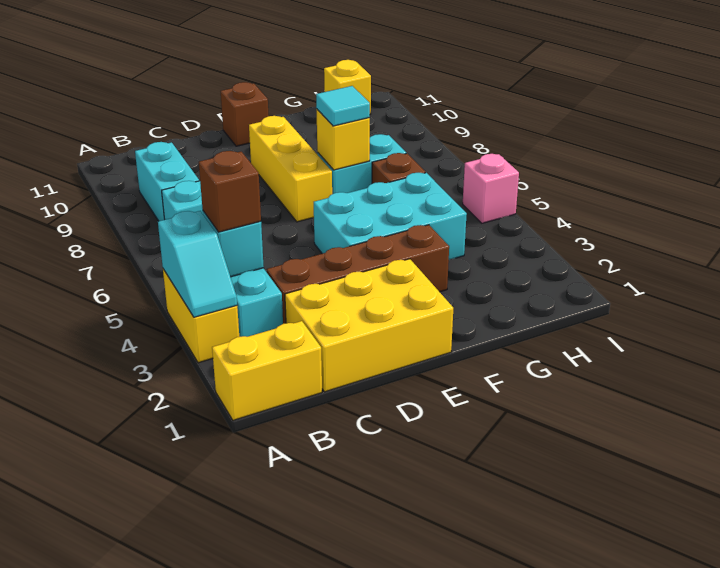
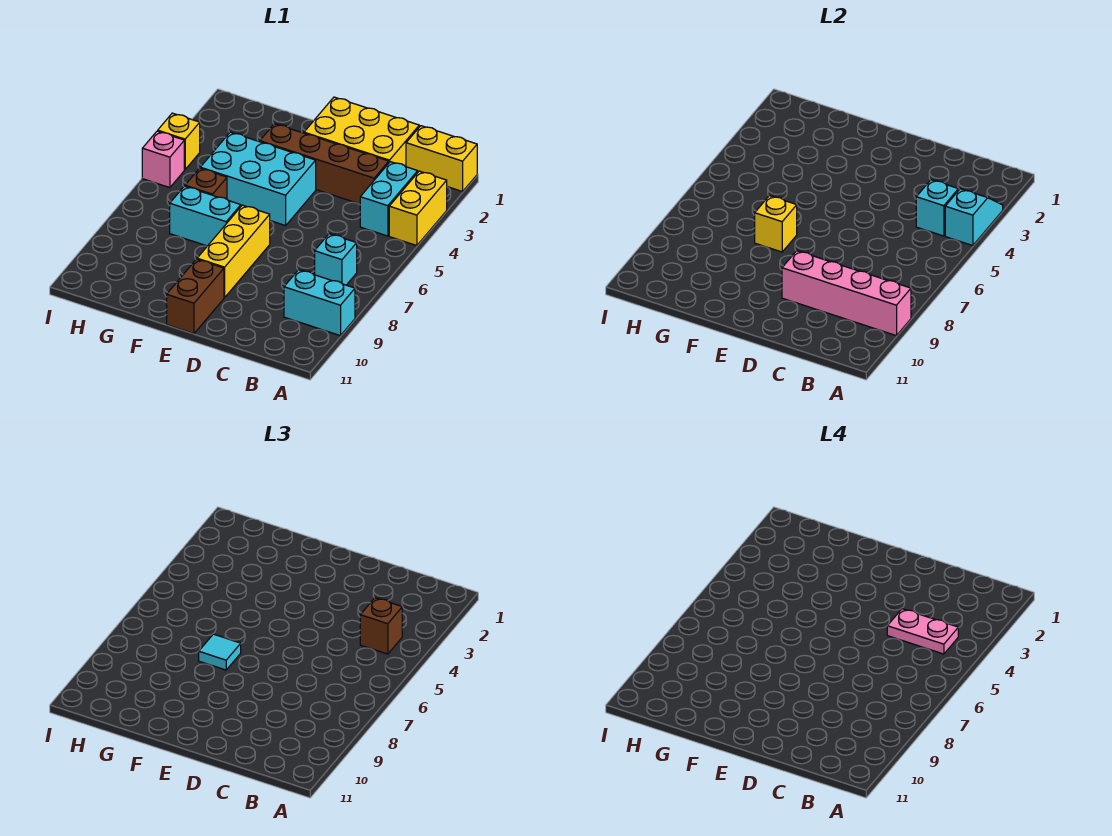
none -> pink 1x4 brick [782,251,911,336]
none -> pink 1x2 plate [887,609,958,654]
cyan 1x2 brick [135,142,199,221] -> cyan 1x2 brick turned to [284,270,355,336]
brown 1x1 brick [221,82,269,146] -> brown 1x2 brick [167,259,224,334]
yellow 1x1 brick [324,60,371,114] -> yellow 1x1 brick moved to [158,113,200,169]

